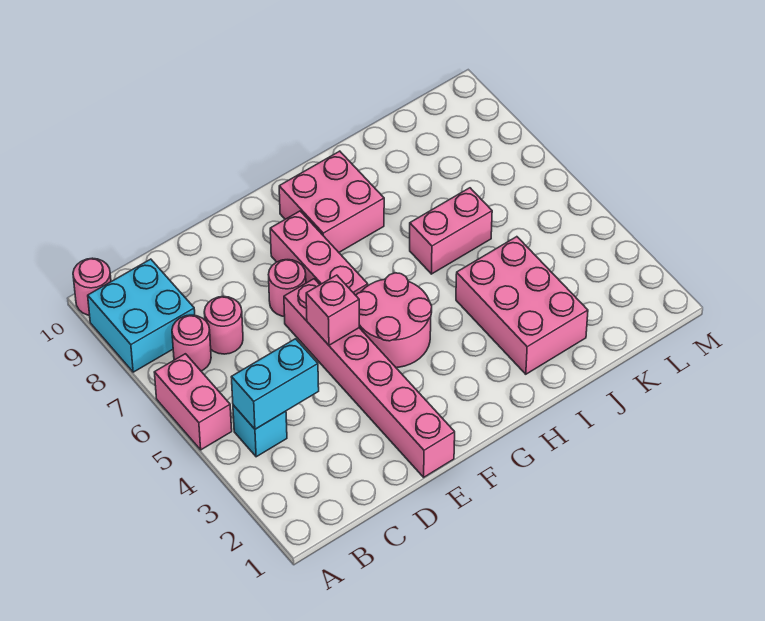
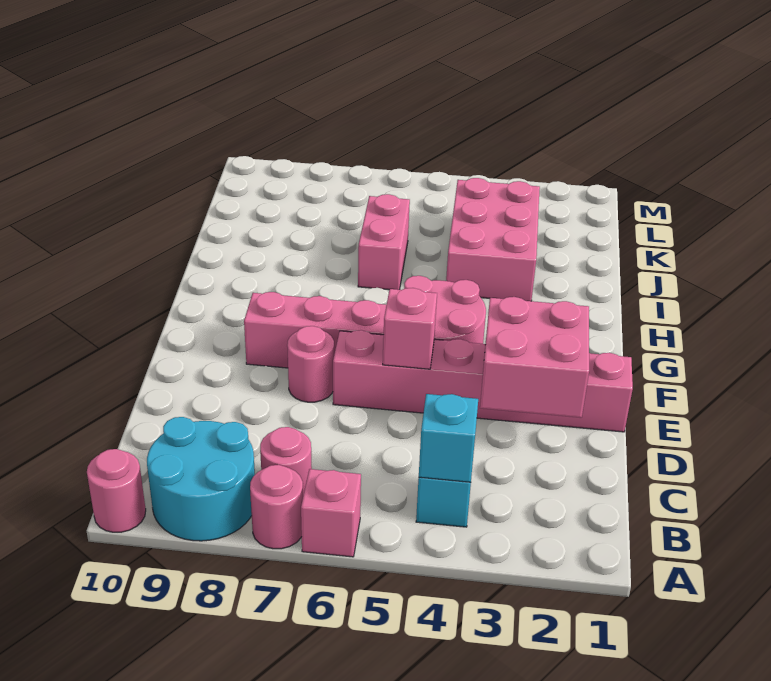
pink 1x2 brick [154,354,232,450] -> pink 1x1 brick [301,469,361,557]
cyan 2x2 brick [88,259,195,372] -> cyan 2x2 round brick [147,417,255,541]
cyan 1x2 brick [231,339,319,429] -> cyan 1x1 brick [419,394,478,482]
pink 1x1 round brick [204,297,243,354] -> pink 1x1 round brick moved to [250,465,303,549]
pink 2x2 brick [279,151,384,252] -> pink 2x2 brick moved to [480,297,589,418]
pink 2x3 brick [456,237,588,374] -> pink 2x3 brick turned to [446,178,540,301]

